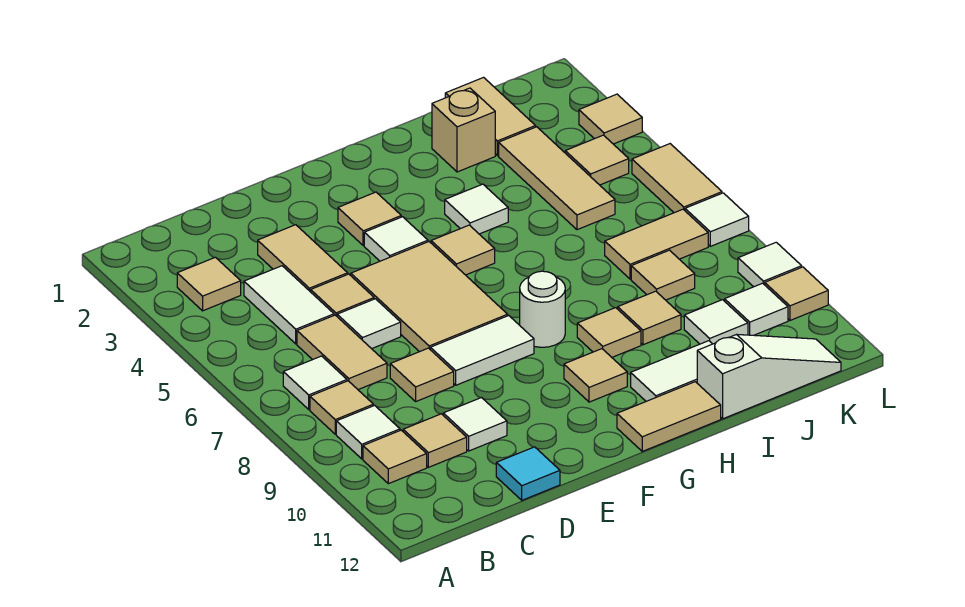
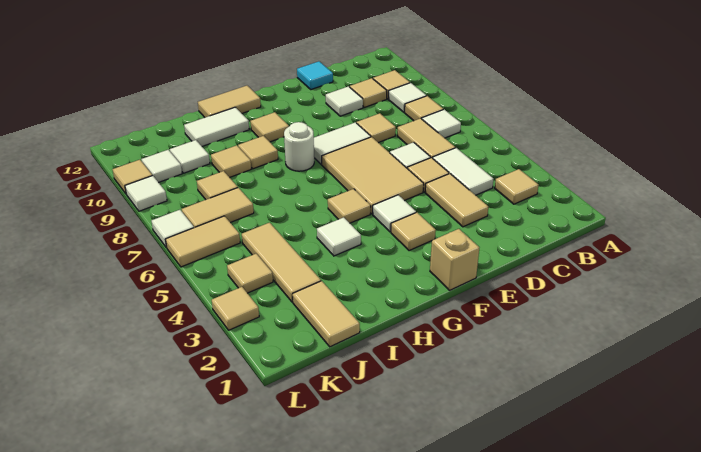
tan 1x1 brick [432,88,495,172] -> tan 1x1 brick moved to [430,229,479,290]
white 1x3 slope [697,334,841,419] -> none
tan 1x2 tile [632,144,722,213] -> tan 1x2 tile turned to [165,216,240,267]

